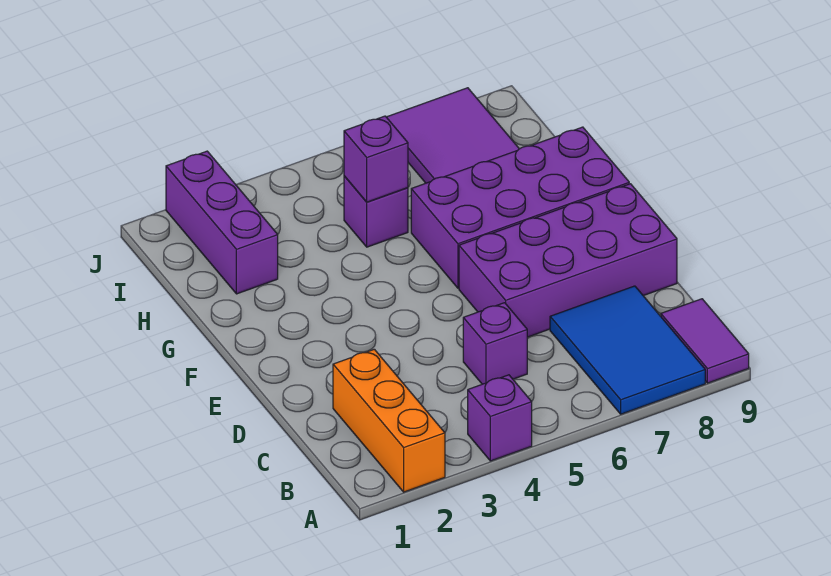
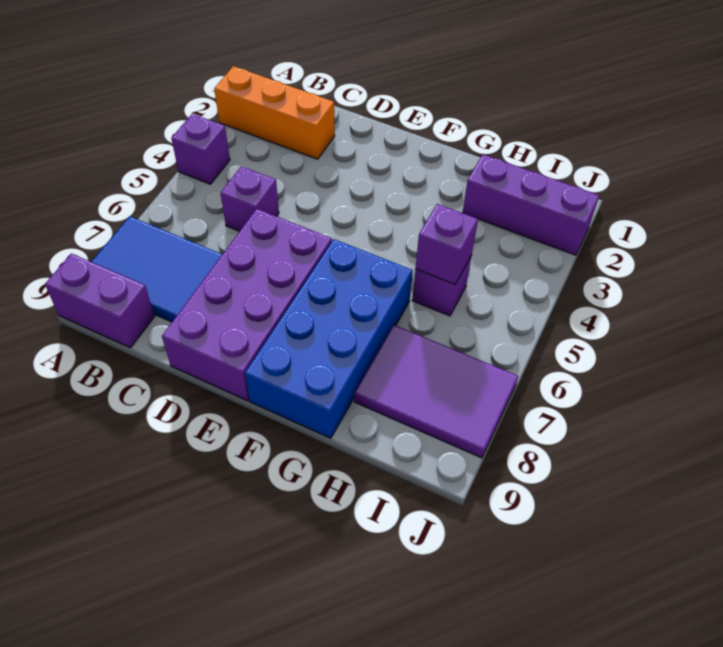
purple 1x2 tile [661,299,749,383] -> purple 1x2 brick [45,254,154,348]
purple 2x4 brick [411,127,629,288] -> blue 2x4 brick [245,239,412,438]

